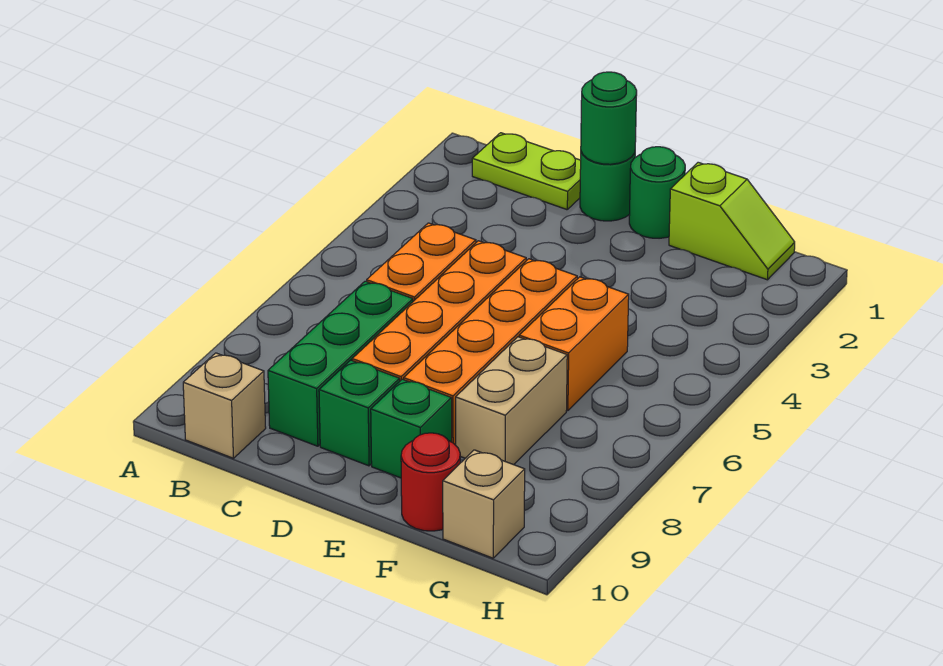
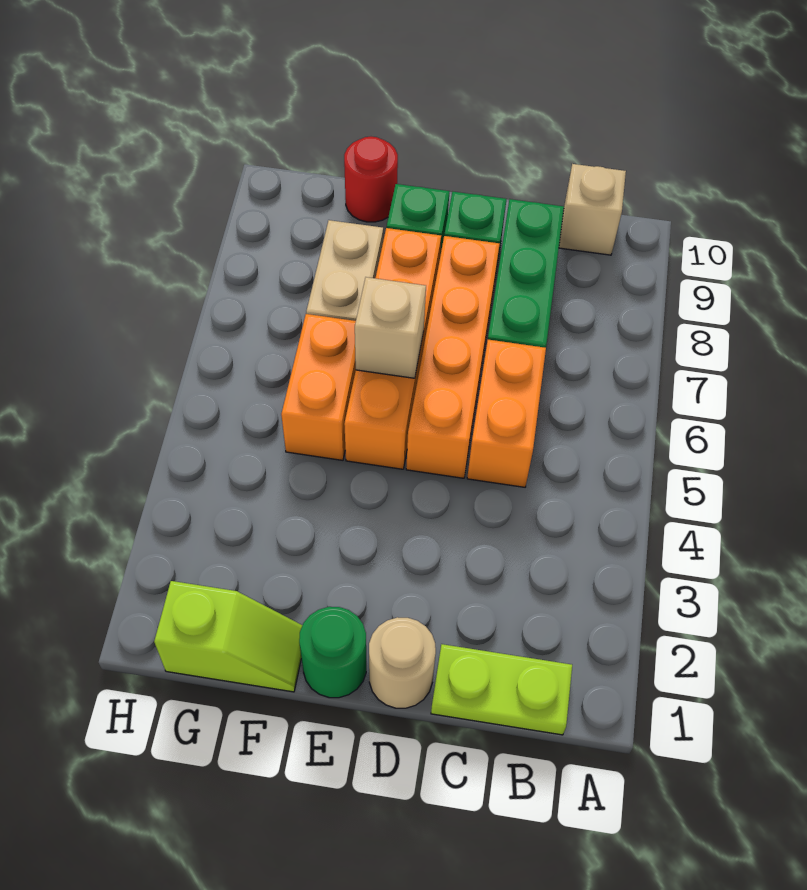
green 1x1 round brick [580,152,635,221] -> tan 1x1 round brick [369,617,436,708]
green 1x1 round brick [581,72,637,164] -> none
lime 1x2 slope [669,162,795,280] -> lime 1x2 slope turned to [154,581,302,692]
tan 1x1 brick [443,450,525,558] -> tan 1x1 brick moved to [355,277,426,378]

